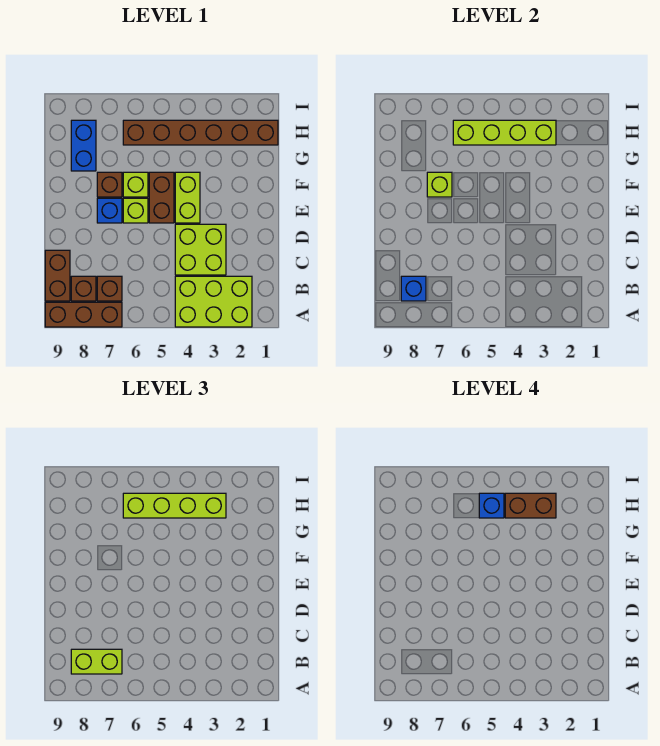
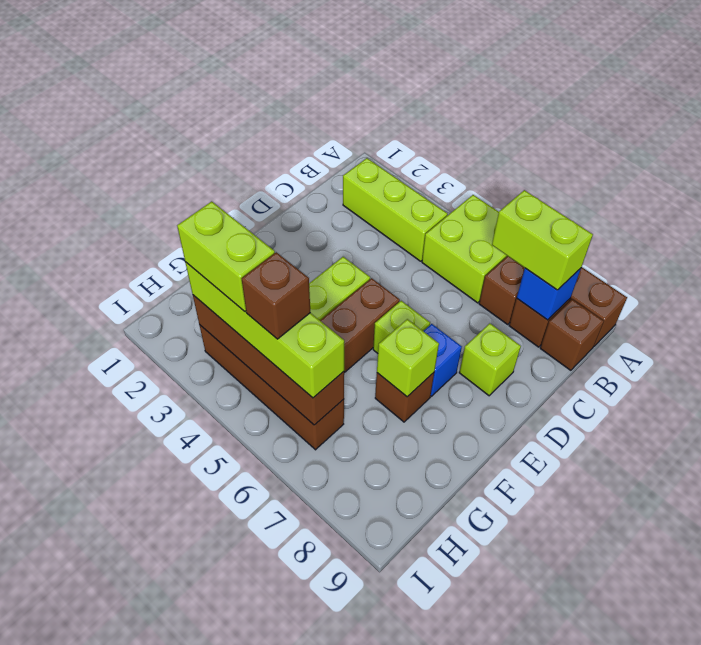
lime 2x3 brick [175,276,252,327] -> lime 1x3 brick [343,158,448,261]
brown 1x2 brick [45,250,70,301] -> brown 1x1 brick [540,299,604,370]
lime 2x2 brick [175,224,226,275] -> lime 2x2 brick moved to [422,195,507,303]
lime 1x1 brick [123,172,148,197] -> lime 1x1 brick moved to [459,323,521,396]
blue 1x2 brick [71,120,96,171] -> none
brown 1x6 brick [123,120,278,145] -> brown 1x4 brick [200,325,344,450]
lime 1x4 brick [453,120,556,145] -> brown 1x4 brick [193,295,344,425]
brown 1x2 brick [505,493,556,518] -> lime 1x2 brick [177,201,275,311]
blue 1x1 brick [479,493,504,518] -> brown 1x1 brick [242,252,310,339]

